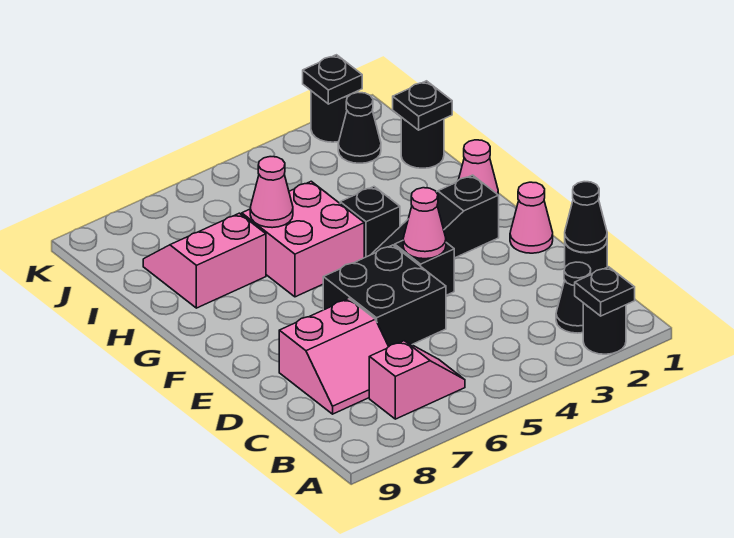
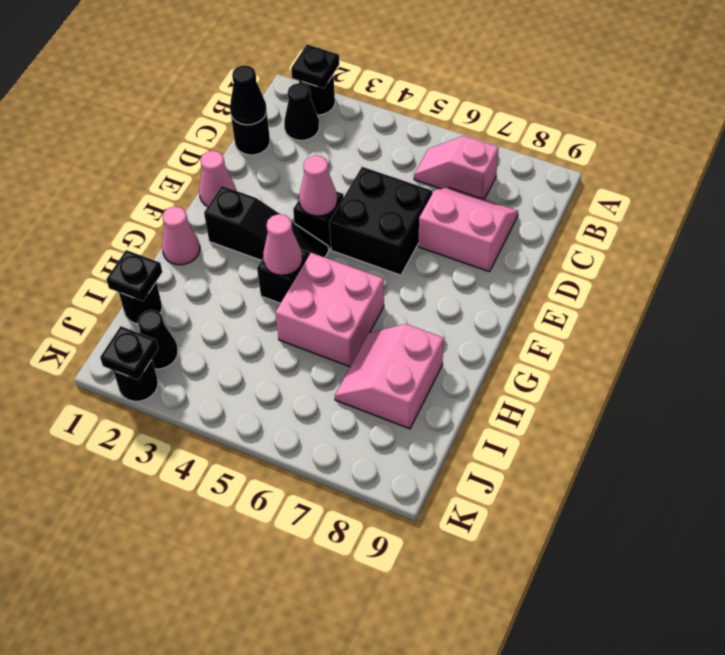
pink 1x1 cone [250,157,293,228] -> pink 1x1 cone moved to [263,214,302,275]
pink 2x2 slope [143,213,266,308] -> pink 2x2 slope turned to [335,324,444,429]

